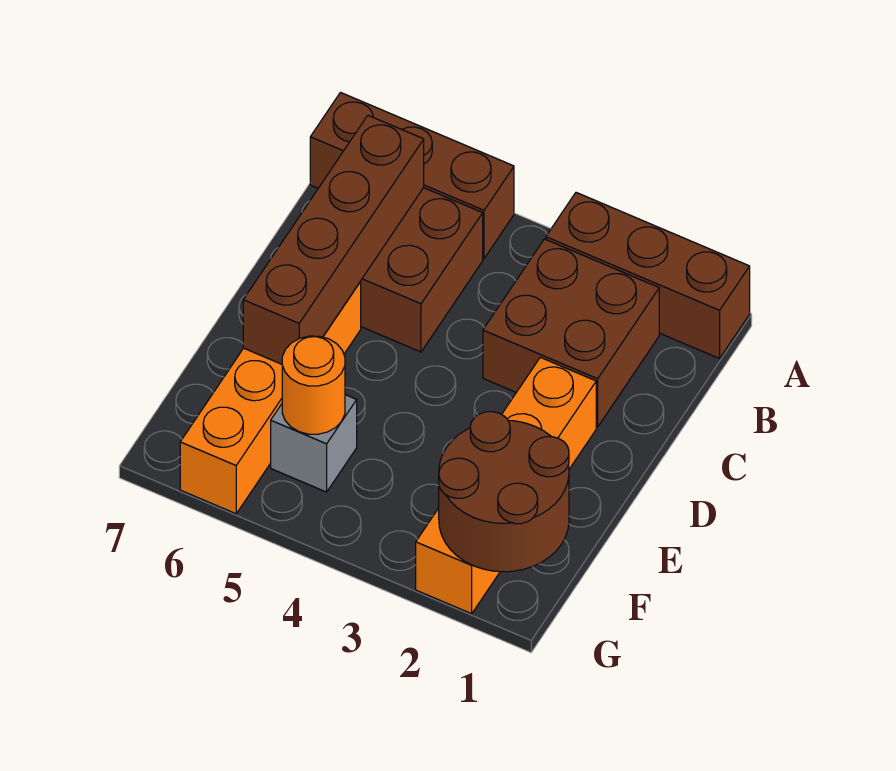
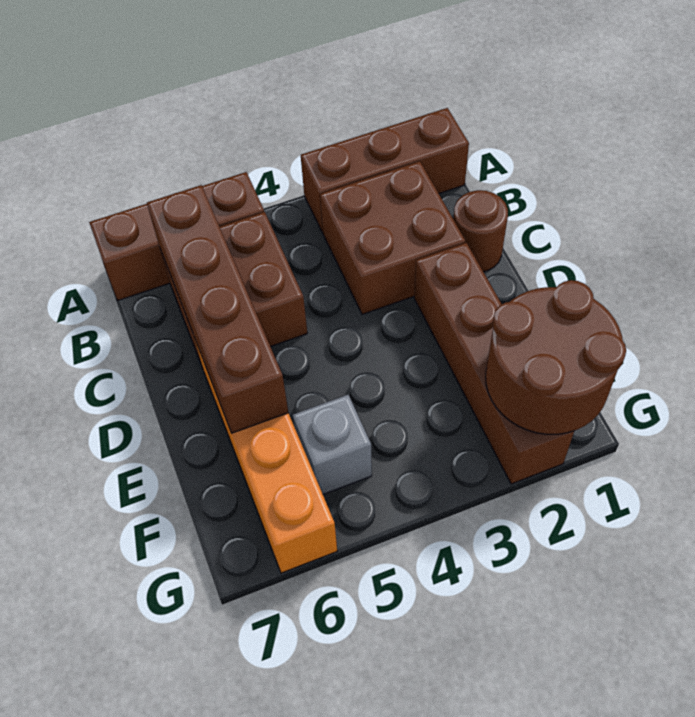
none -> brown 1x1 round brick [453,190,508,272]
orange 1x4 brick [416,357,596,614] -> brown 1x4 brick [414,243,574,484]
orange 1x1 round brick [282,336,345,434] -> none

